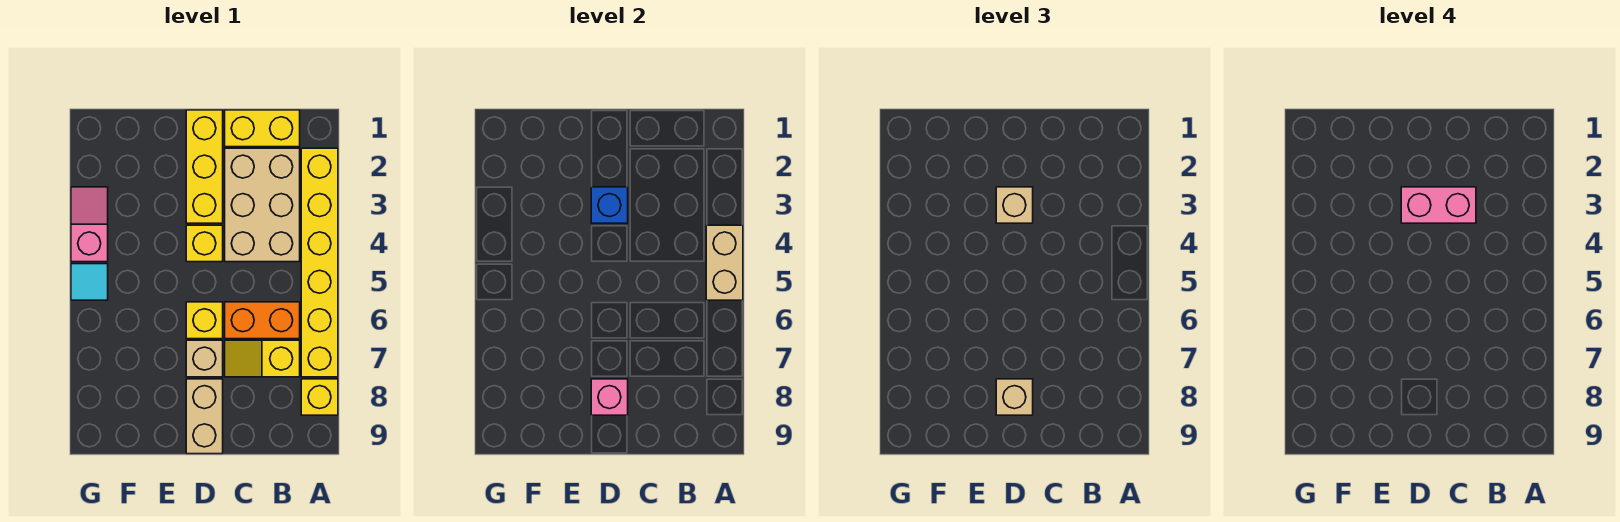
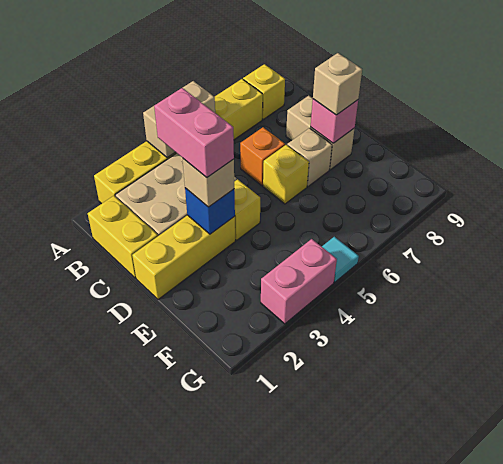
orange 1x2 brick [225,302,300,339] -> orange 1x1 brick [240,127,285,186]
yellow 1x2 slope [225,340,300,377] -> none
tan 1x2 brick [186,379,223,454] -> tan 1x2 brick turned to [286,96,355,170]
pink 1x2 slope [71,187,108,262] -> pink 1x2 brick [261,239,337,324]

